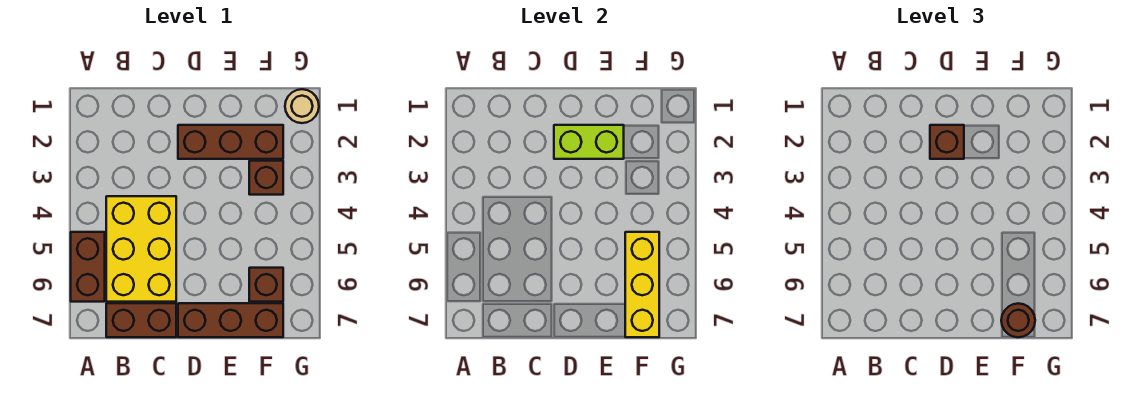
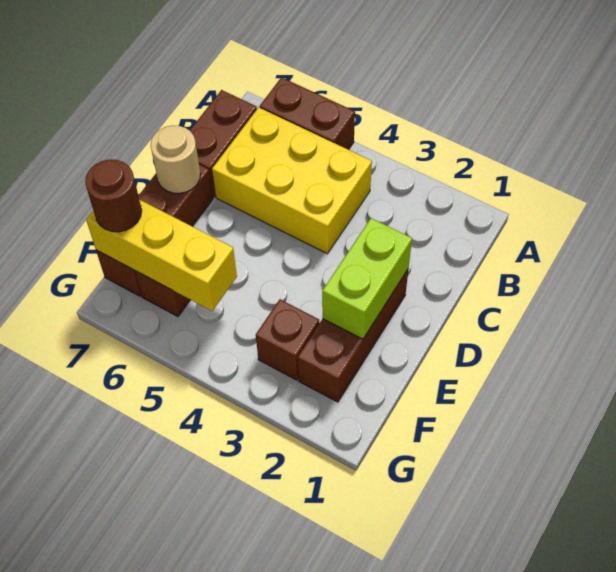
brown 1x1 brick [930,125,964,159] -> none
tan 1x1 round brick [285,89,319,123] -> tan 1x1 round brick moved to [150,125,200,193]

